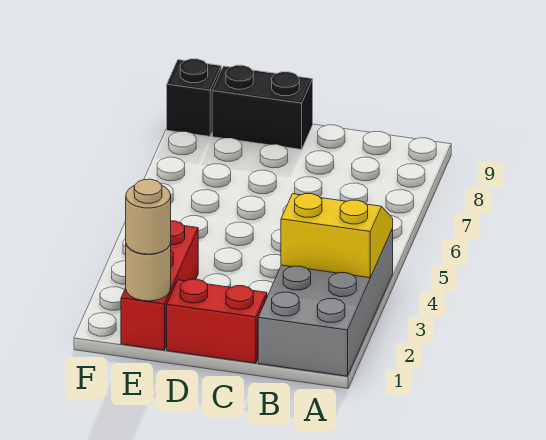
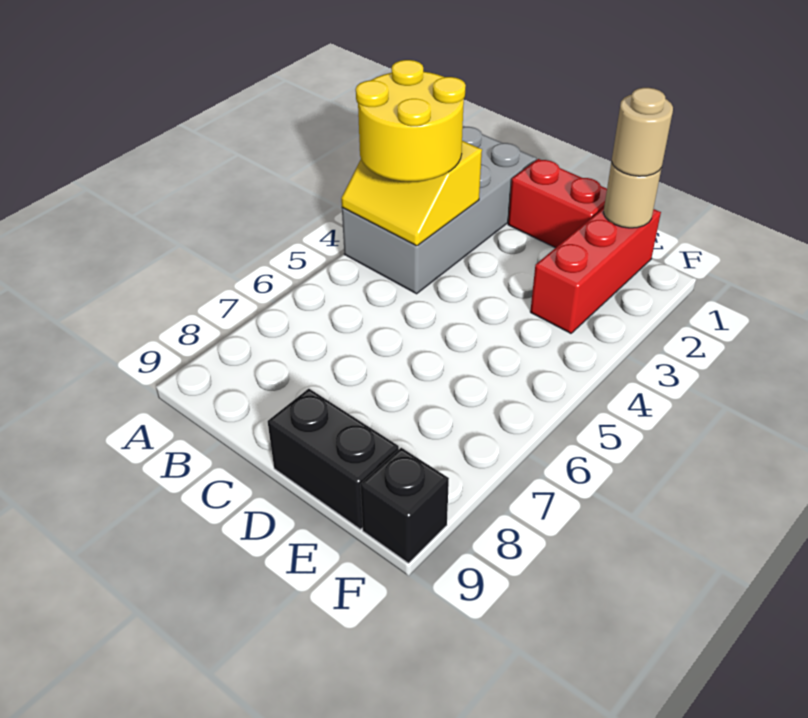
none -> yellow 2x2 round brick [356,60,466,181]

